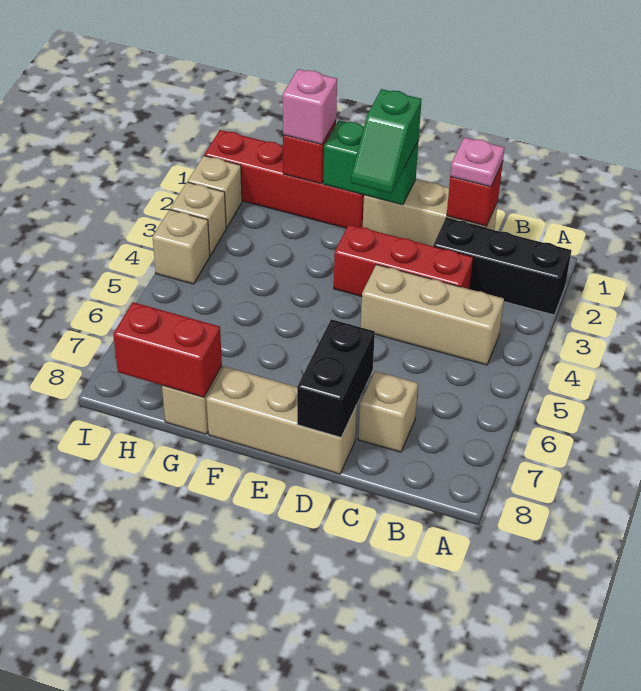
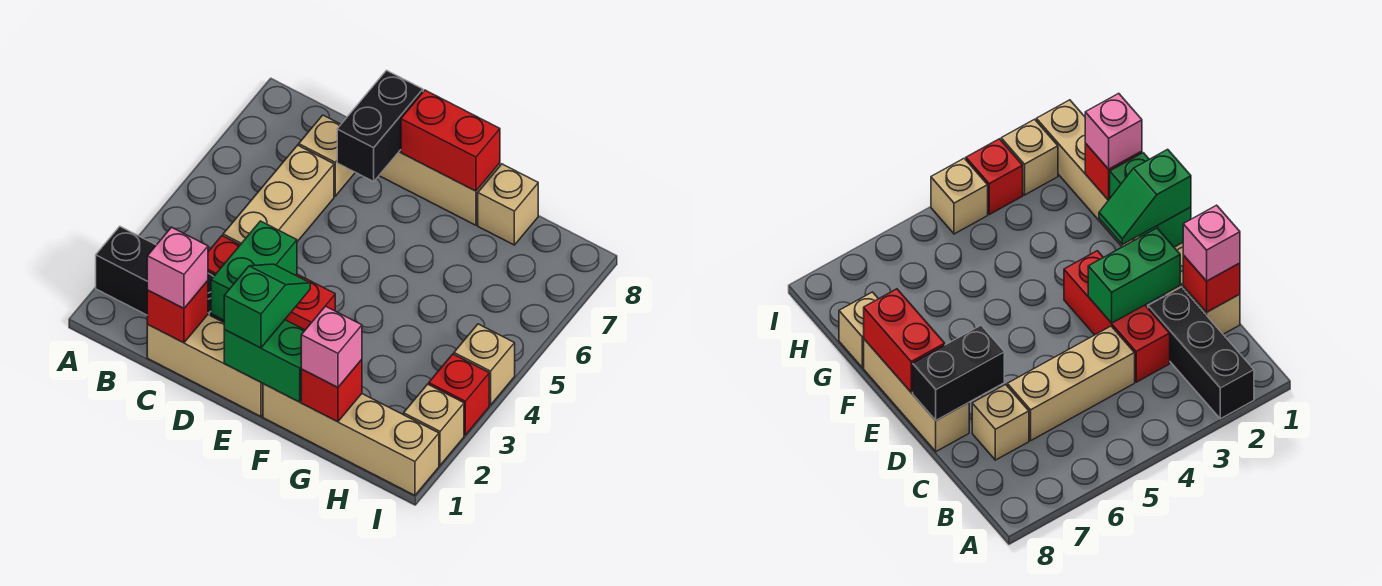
tan 1x3 brick [361,265,504,365] -> tan 1x3 brick turned to [223,145,334,245]
pink 1x1 plate [450,137,505,187] -> pink 1x1 brick [147,227,208,308]
none -> green 1x2 brick [211,221,297,320]
red 1x4 brick [204,130,364,228] -> tan 1x4 brick [263,384,439,495]
red 1x2 brick [113,302,222,397] -> red 1x2 brick moved to [401,90,500,191]
tan 1x1 brick [170,182,226,255] -> red 1x1 brick [429,354,489,435]

